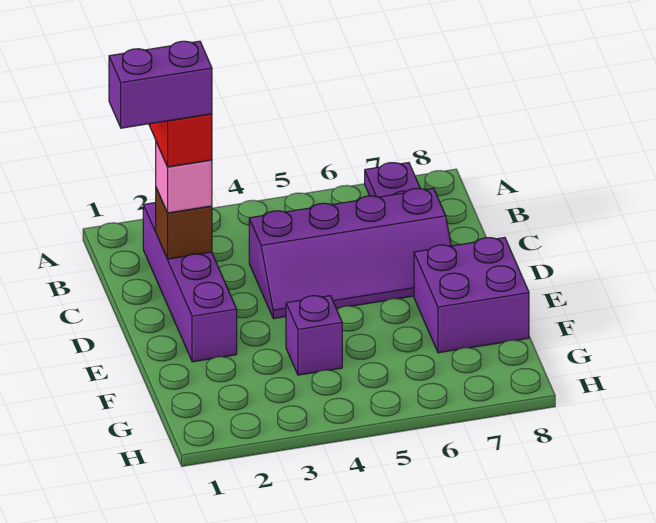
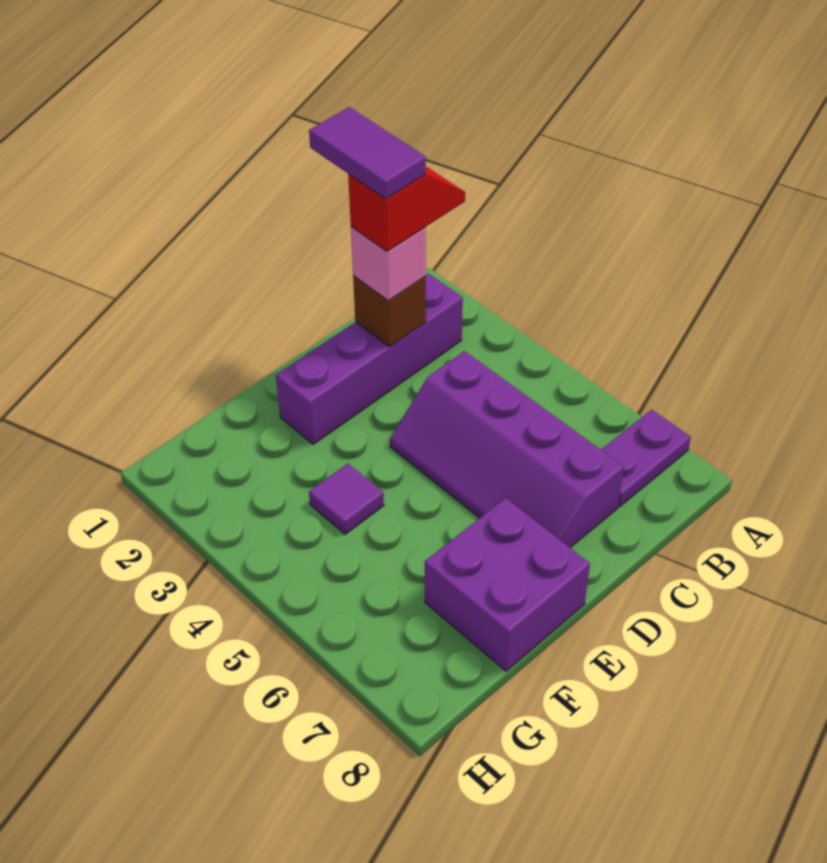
purple 1x2 brick [109,41,212,128] -> purple 1x2 tile [309,107,426,199]
purple 1x1 brick [286,296,342,375] -> purple 1x1 tile [309,464,384,534]

